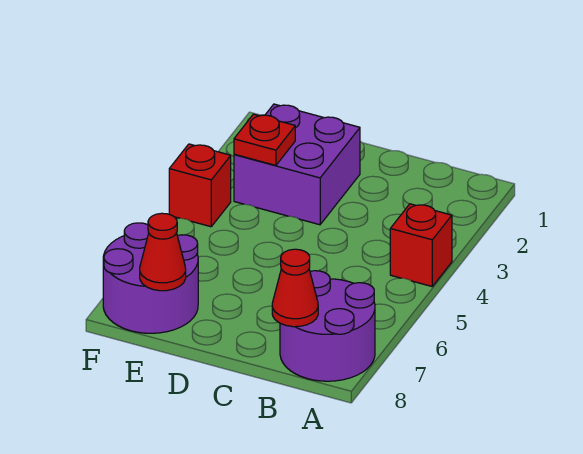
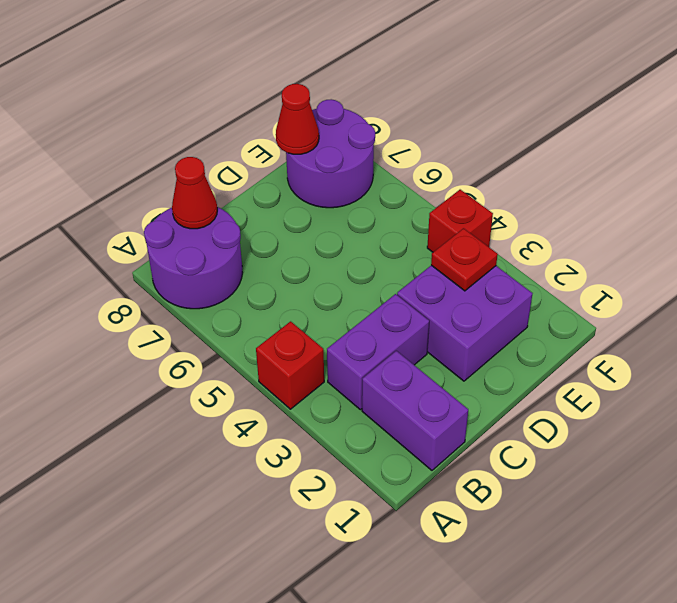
none -> purple 1x2 brick [362,351,468,470]
none -> purple 1x2 brick [327,294,429,410]

